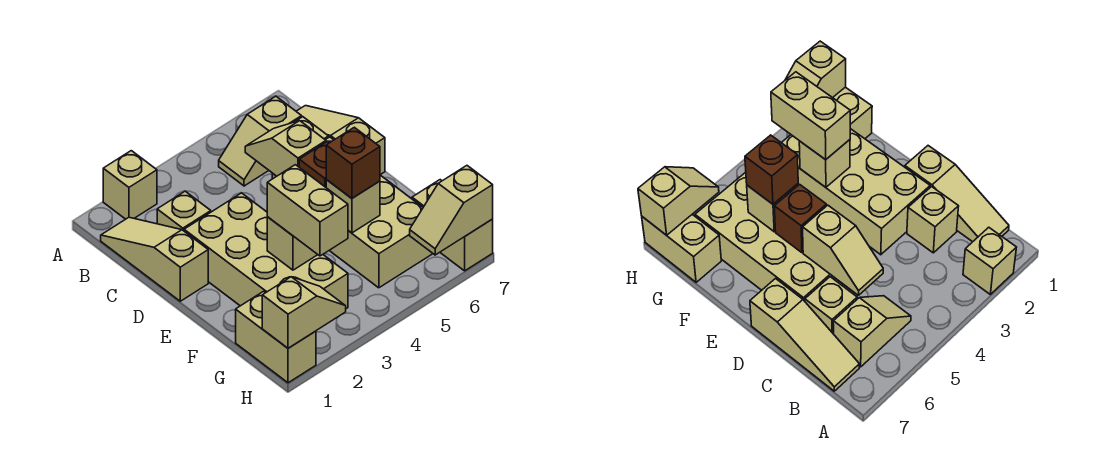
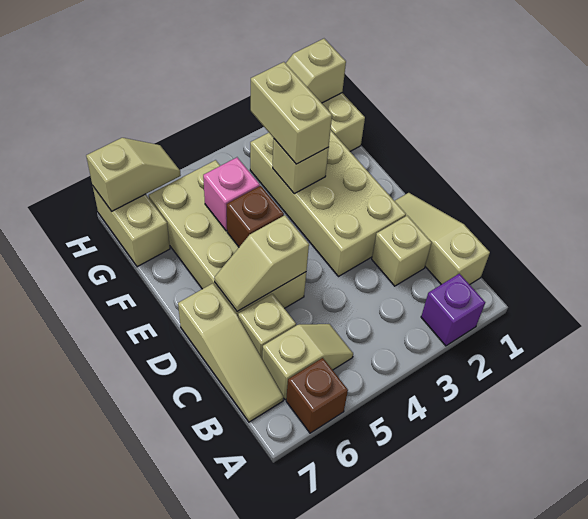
tan 1x1 brick [103,151,157,219] -> purple 1x1 brick [421,274,485,346]
tan 1x3 slope [101,217,208,301] -> tan 1x3 slope turned to [395,193,490,285]
tan 1x2 slope [245,121,326,176] -> tan 1x2 slope turned to [214,215,309,311]
tan 1x1 brick [326,180,380,233] -> pink 1x1 brick [203,157,260,231]
brown 1x1 brick [326,127,380,198] -> brown 1x1 brick moved to [286,358,348,433]

